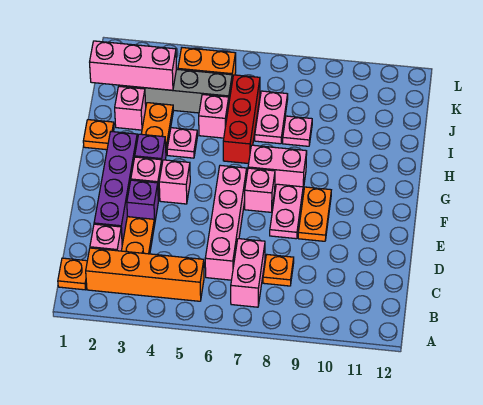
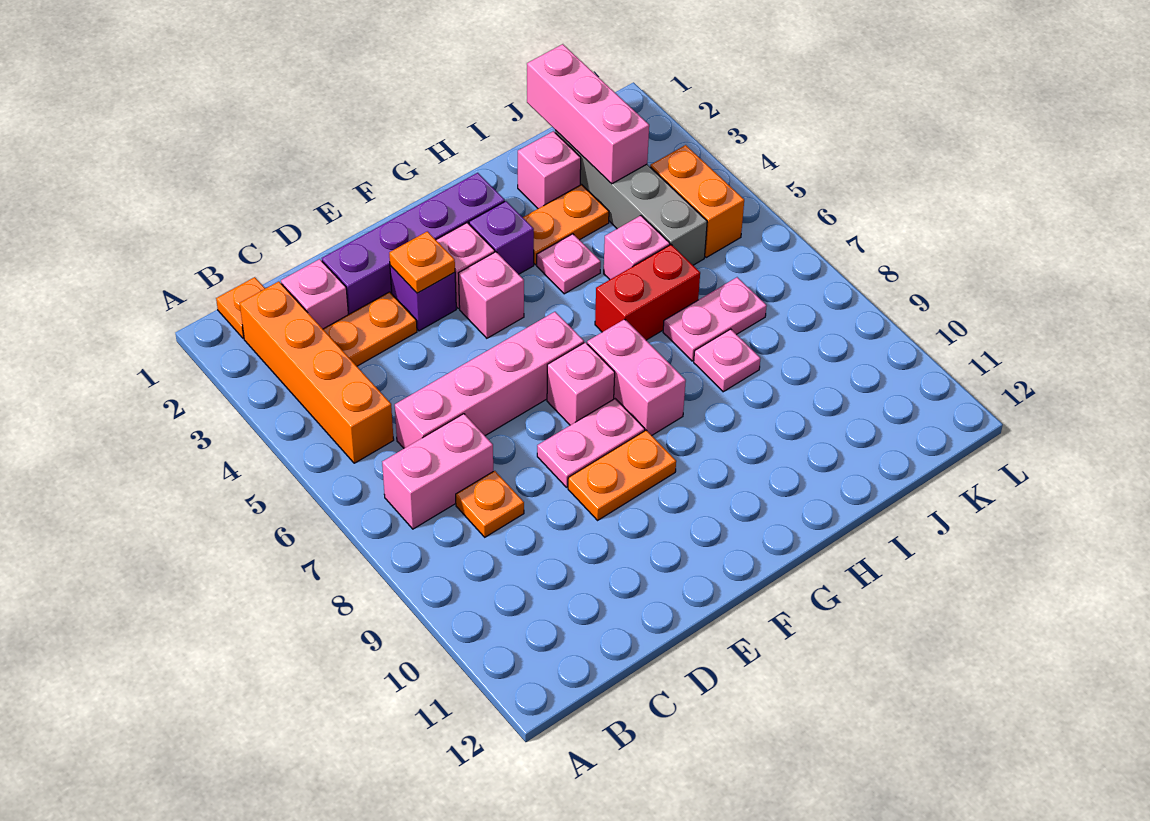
orange 1x1 plate [83,120,114,150] -> orange 1x1 plate moved to [389,231,455,293]
red 1x3 brick [223,75,260,164] -> red 1x2 brick [595,245,700,340]

